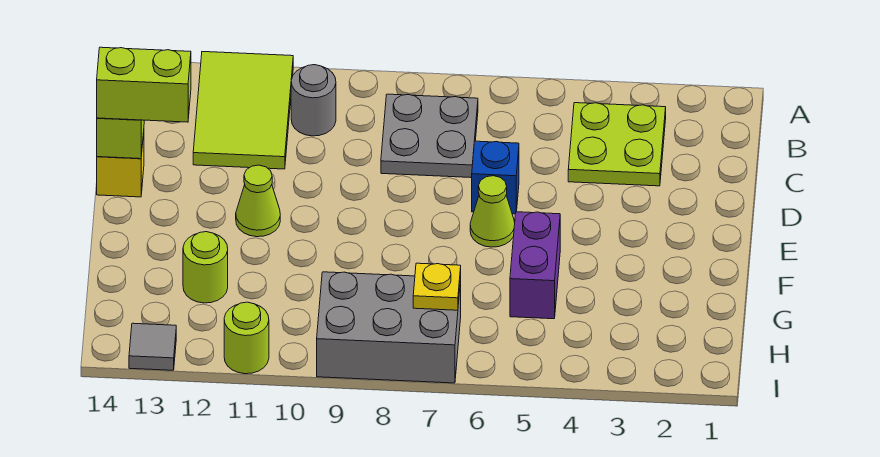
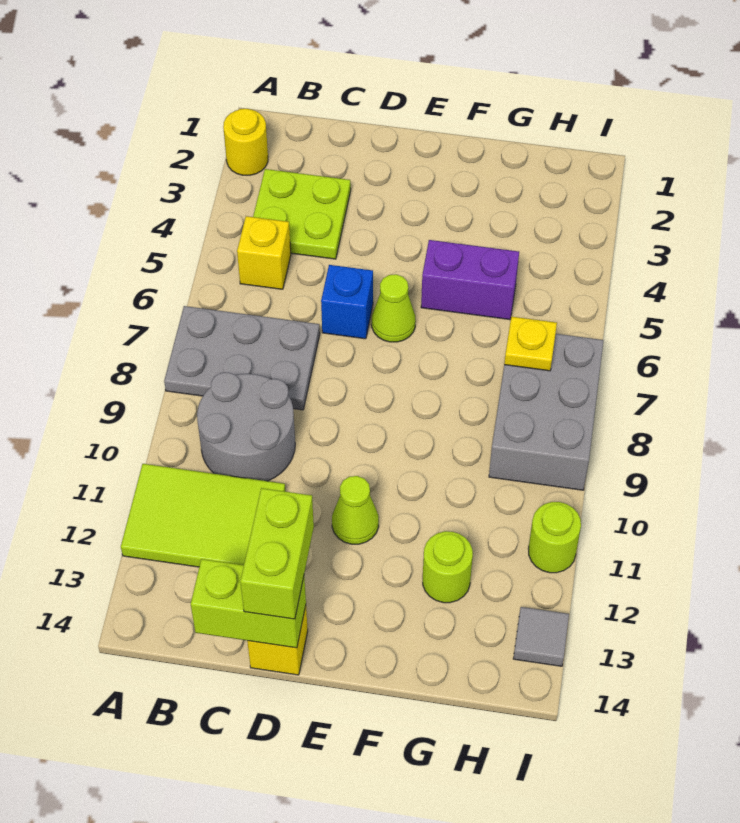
none -> yellow 1x1 round brick [223,109,268,175]
none -> yellow 1x1 brick [237,216,291,289]
grey 2x2 plate [381,94,478,178] -> grey 2x3 plate [164,306,320,410]
grey 1x1 round brick [291,65,336,136] -> grey 2x2 round brick [197,372,295,481]

